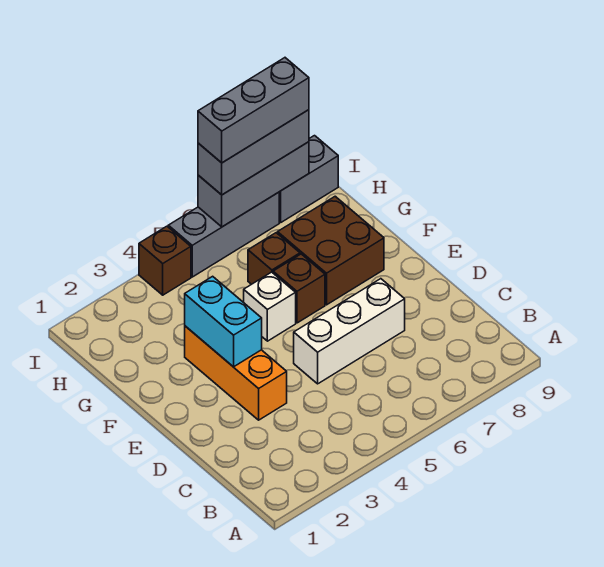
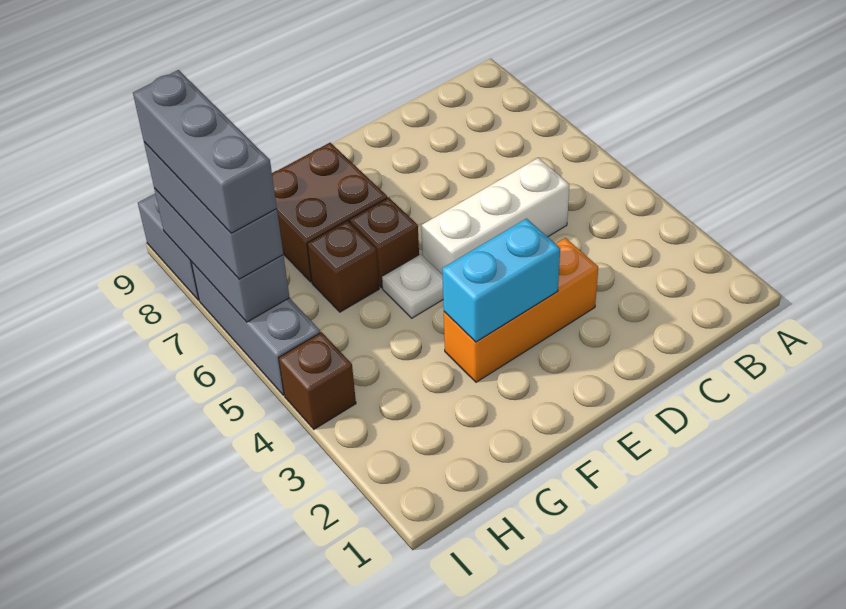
white 1x3 brick [294,279,405,384] -> white 1x3 brick turned to [421,158,569,275]
white 1x1 brick [244,272,296,341] -> white 1x1 plate [382,254,443,318]

